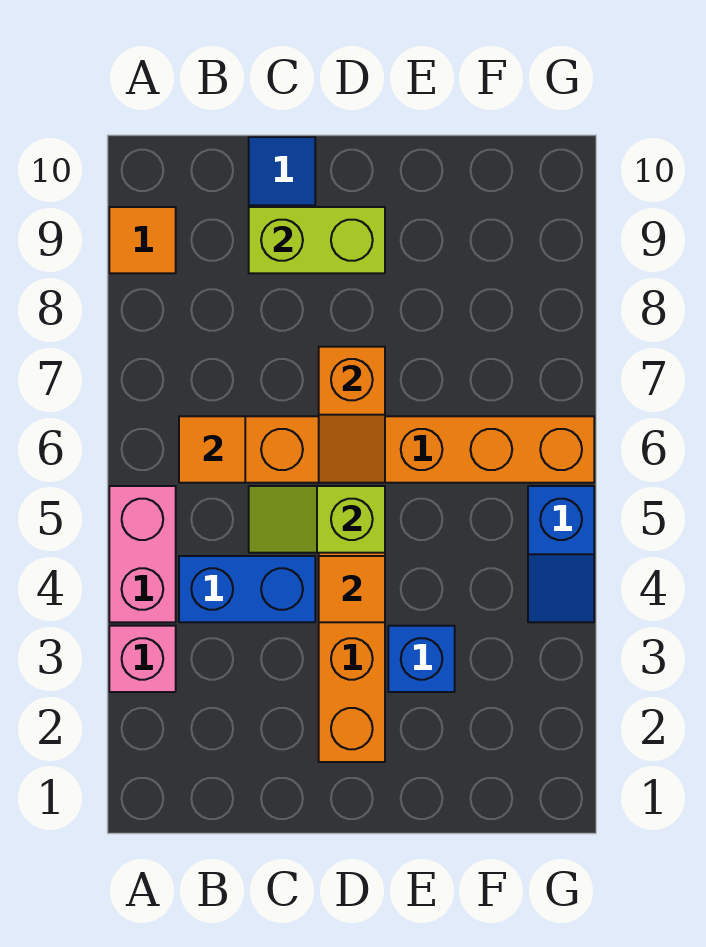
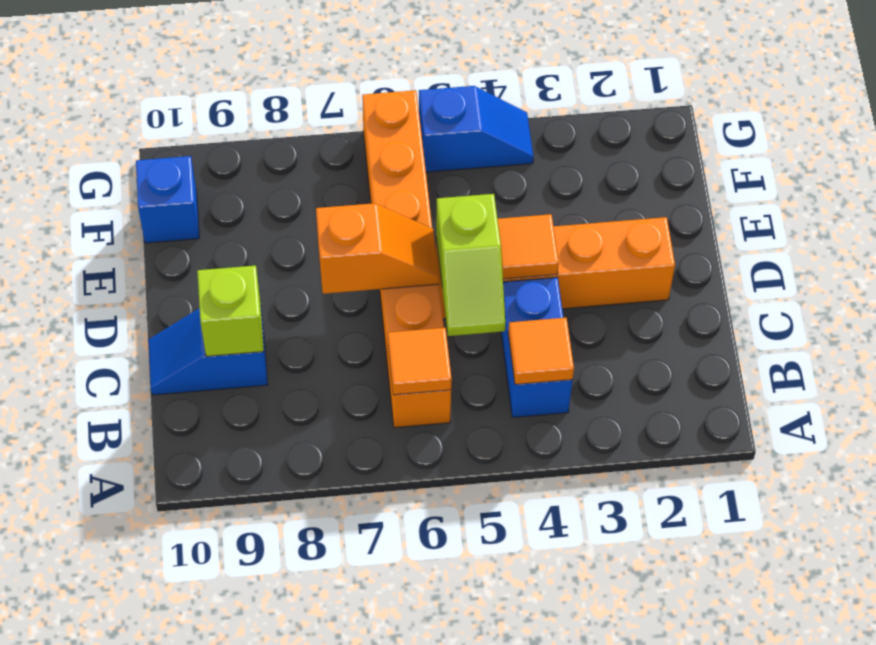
pink 1x1 brick [109,626,176,692] -> none
pink 1x2 brick [109,486,176,622] -> none
orange 1x1 tile [109,207,176,273] -> orange 1x1 tile moved to [508,318,574,384]
lime 1x2 brick [249,207,385,273] -> lime 1x1 brick [197,266,264,356]
blue 1x1 brick [388,626,455,692] -> blue 1x1 brick moved to [136,156,199,243]

